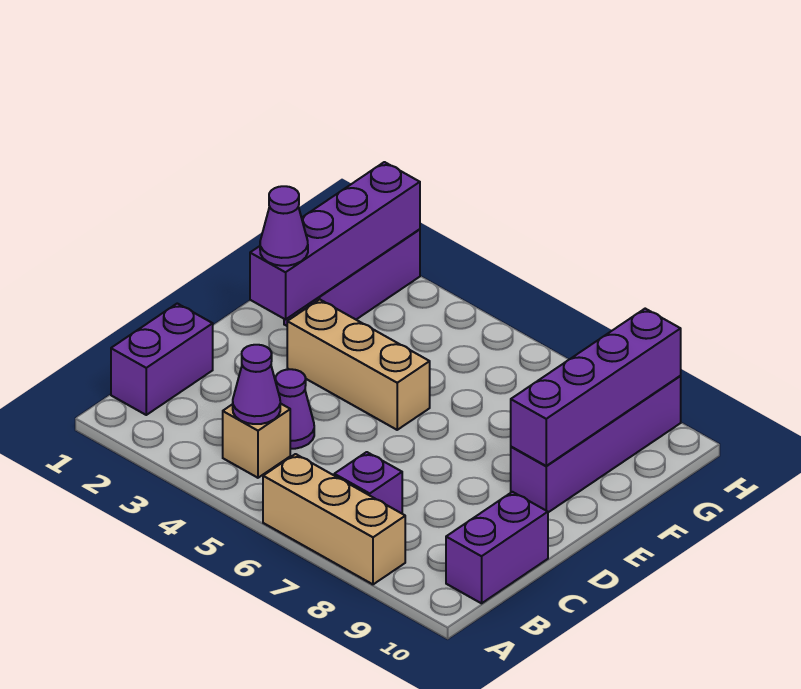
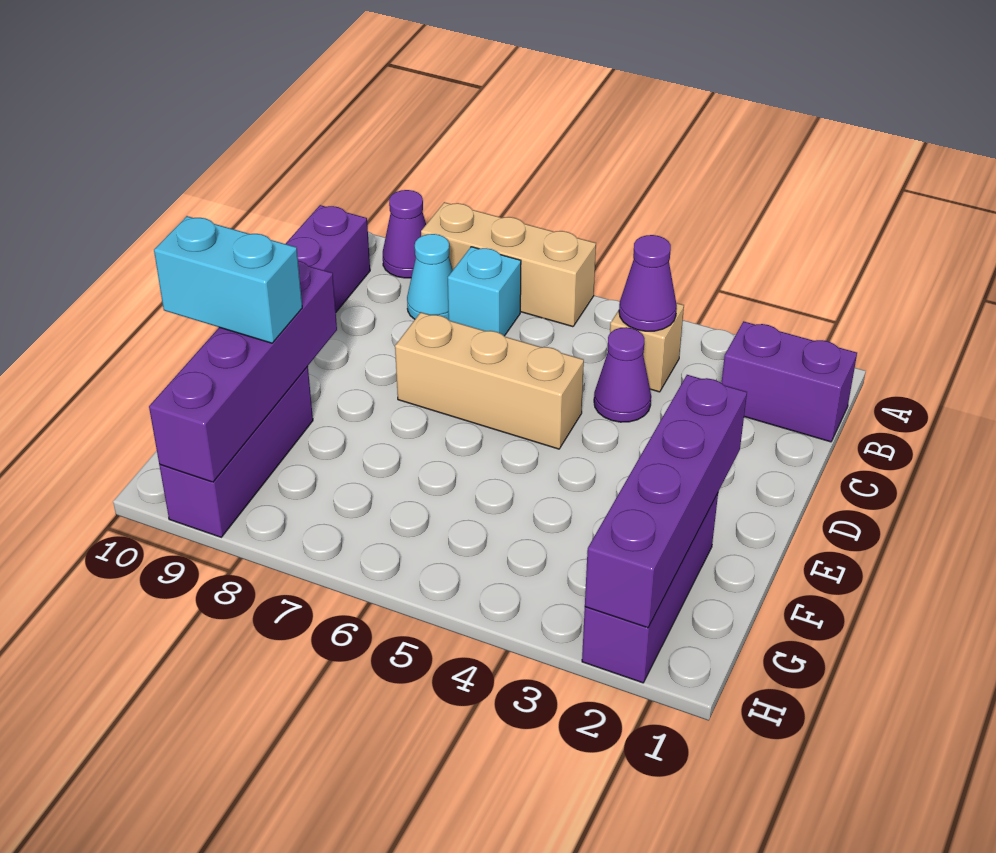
purple 1x2 brick [111,303,213,415] -> purple 1x2 brick turned to [722,321,857,442]
purple 1x1 brick [334,452,402,513] -> cyan 1x1 brick [448,247,521,336]
none -> cyan 1x1 cone [407,234,453,320]
purple 1x1 cone [260,186,308,266] -> purple 1x1 cone moved to [383,190,426,278]
tan 1x3 brick [287,299,430,430] -> tan 1x3 brick moved to [395,312,584,449]
purple 1x4 brick [511,376,681,512] -> purple 1x3 brick [159,366,313,537]
none -> cyan 1x2 brick [154,216,302,343]

